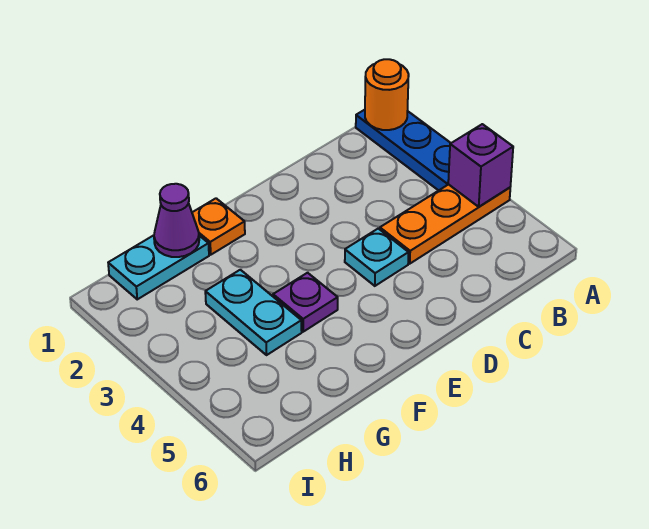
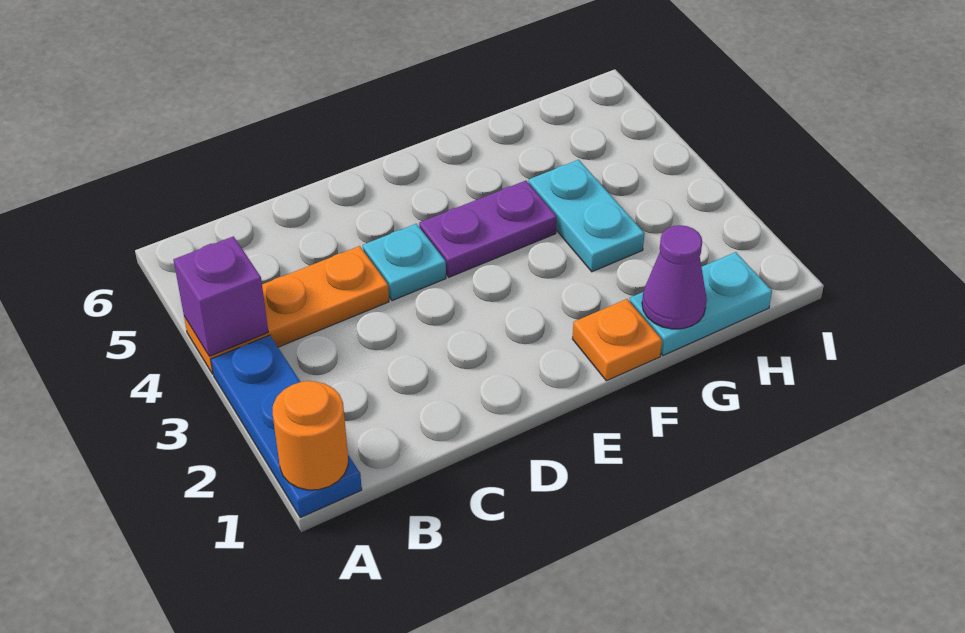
purple 1x1 plate [273,273,338,332] -> purple 1x2 plate [419,181,557,277]

